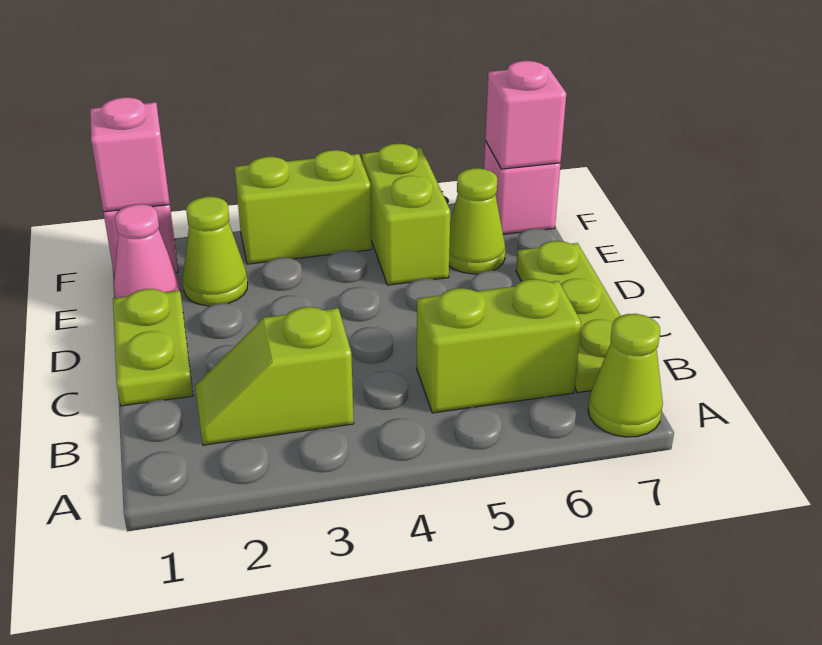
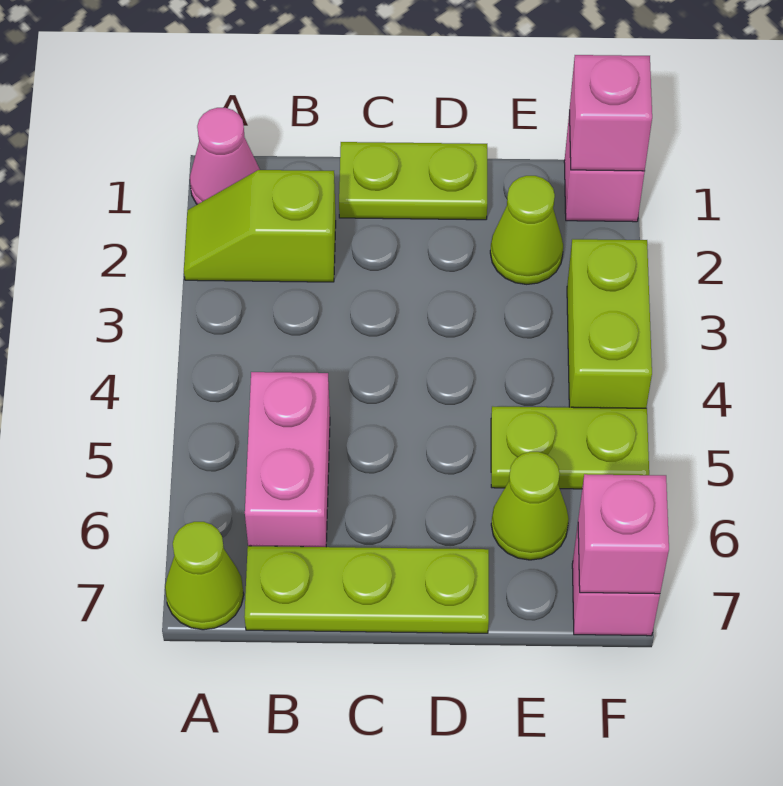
lime 1x2 slope [195,307,354,445] -> lime 1x2 slope turned to [184,170,336,282]
lime 1x2 brick [417,279,581,413] -> pink 1x2 brick [245,372,330,547]
pink 1x1 cone [114,204,181,298] -> pink 1x1 cone moved to [190,108,260,204]
lime 1x2 brick [362,144,450,285] -> lime 1x2 plate [491,406,649,489]

